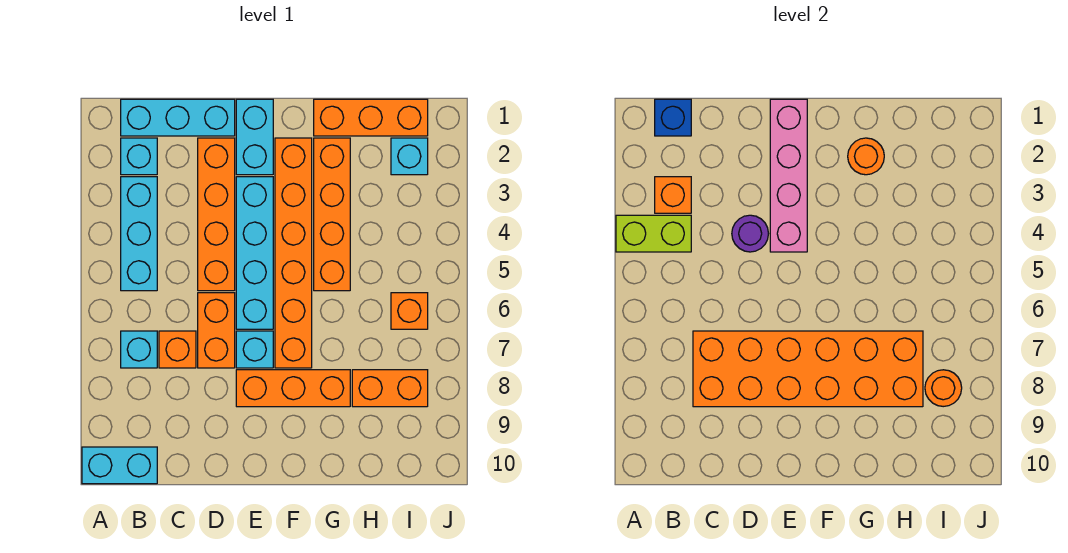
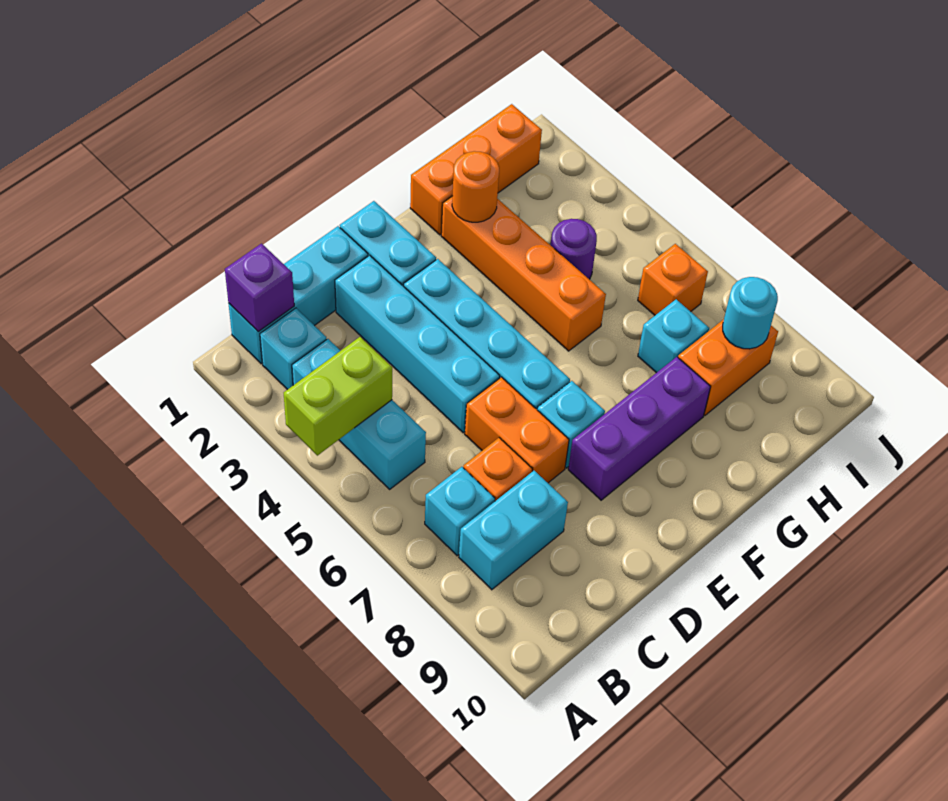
cyan 1x2 brick [82,447,157,484] -> cyan 1x2 brick moved to [459,471,568,590]
blue 1x1 brick [655,99,691,136] -> purple 1x1 brick [225,244,294,332]
orange 1x1 brick [655,177,691,213] -> none
orange 2x6 brick [693,331,923,407] -> none
orange 1x4 brick [198,138,235,291] -> cyan 1x4 brick [335,255,500,433]
purple 1x1 round brick [732,215,769,252] -> purple 1x1 round brick moved to [551,219,597,279]
pink 1x4 brick [770,99,807,252] -> none
orange 1x3 brick [236,370,350,407] -> purple 1x3 brick [568,357,711,500]
orange 1x6 brick [275,138,312,368] -> none
cyan 1x1 brick [391,138,428,175] -> cyan 1x1 brick moved to [638,299,709,373]
orange 1x1 round brick [925,370,962,407] -> cyan 1x1 round brick [723,277,778,349]

